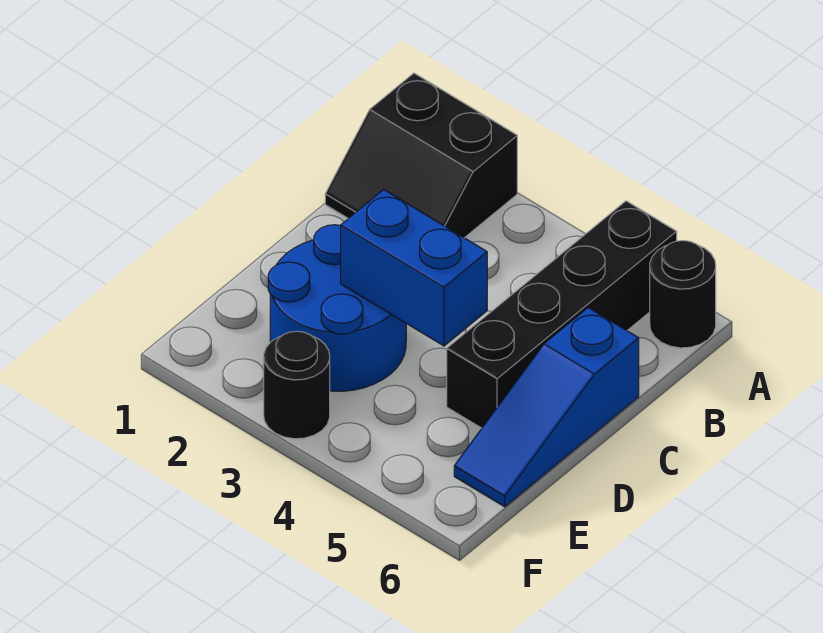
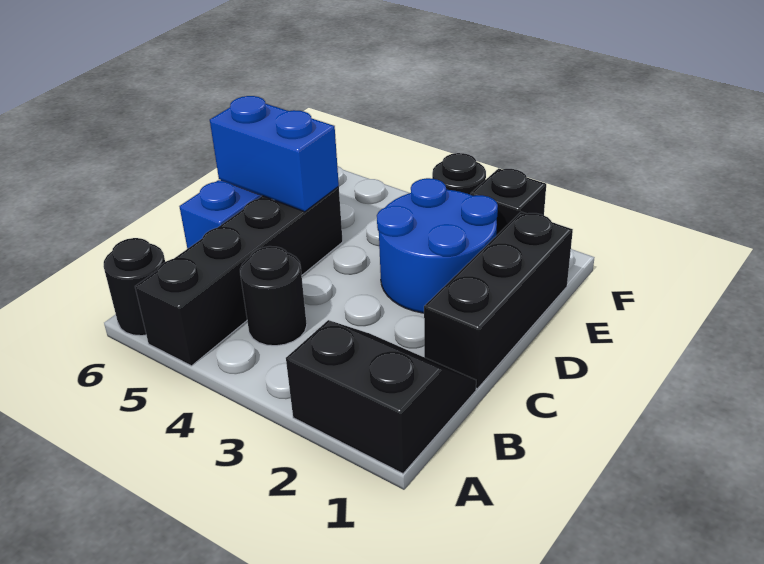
none -> black 1x1 round brick [240,246,307,346]
none -> black 1x3 brick [424,212,573,389]
blue 1x2 brick [341,190,487,346] -> blue 1x2 brick moved to [210,96,339,212]
none -> black 1x1 brick [471,168,546,236]

